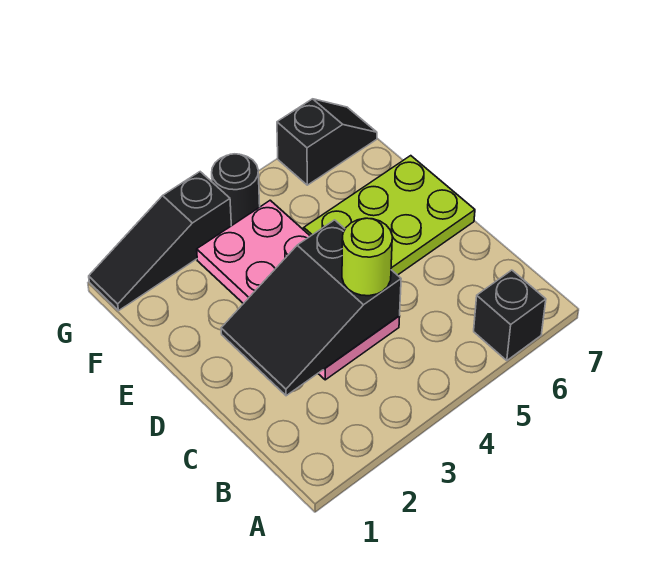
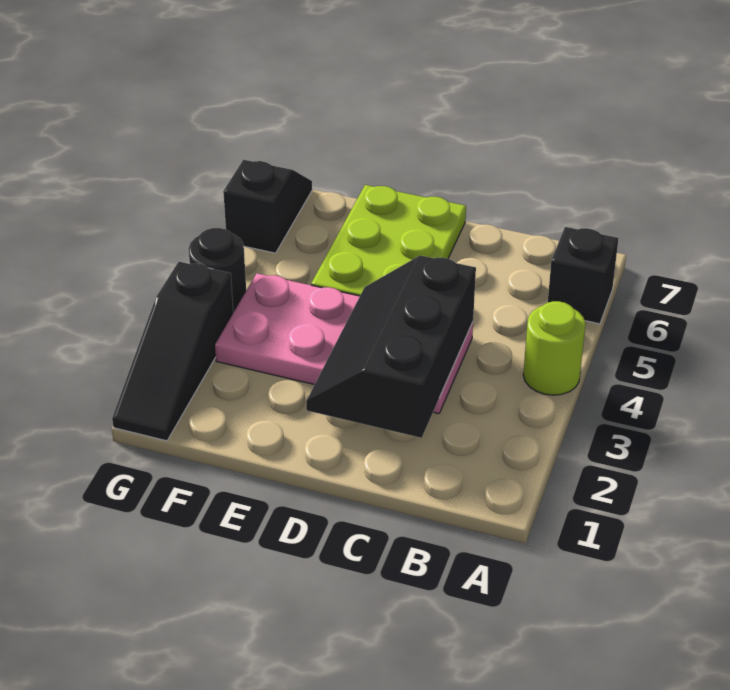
black 2x3 slope [221,220,401,396] -> black 2x3 slope turned to [306,255,476,438]
lime 1x1 round brick [342,218,392,296] -> lime 1x1 round brick moved to [523,301,586,395]

